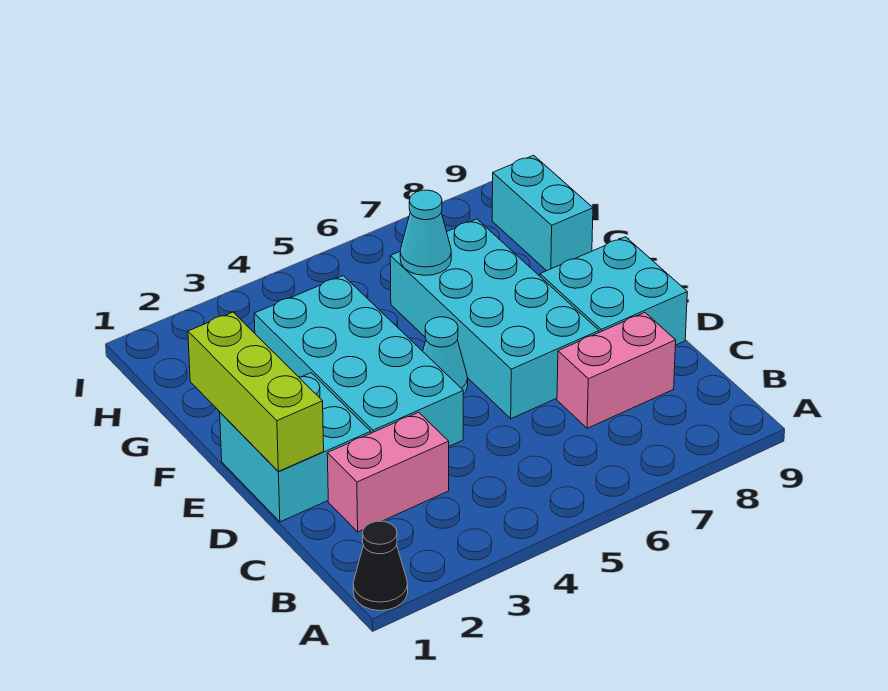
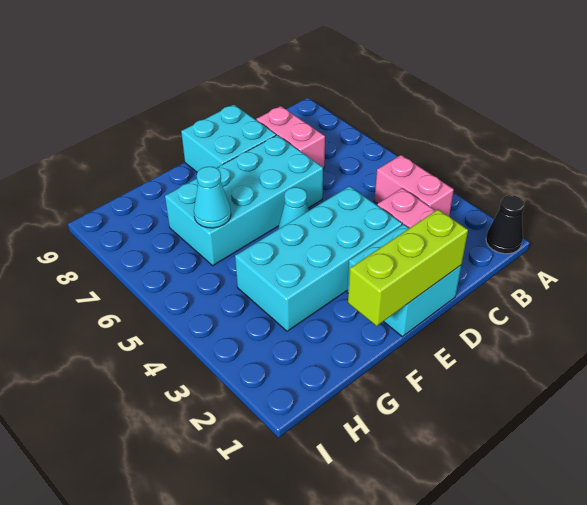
none -> pink 1x2 brick [374,155,454,216]
cyan 1x2 brick [492,155,593,271] -> none

